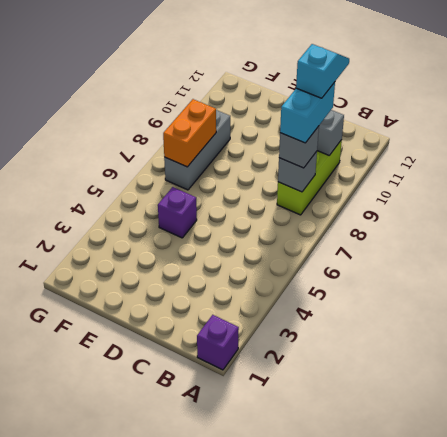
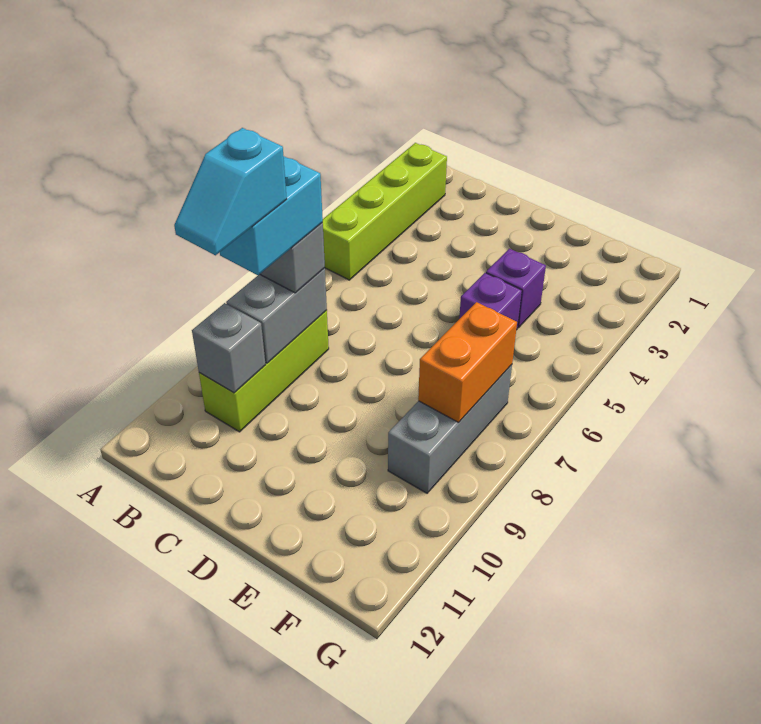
purple 1x1 brick [197,315,239,370] -> purple 1x1 brick moved to [486,249,546,328]
none -> lime 1x4 brick [322,143,447,280]
grey 1x1 brick [278,151,317,192] -> grey 1x2 brick [226,268,327,363]

